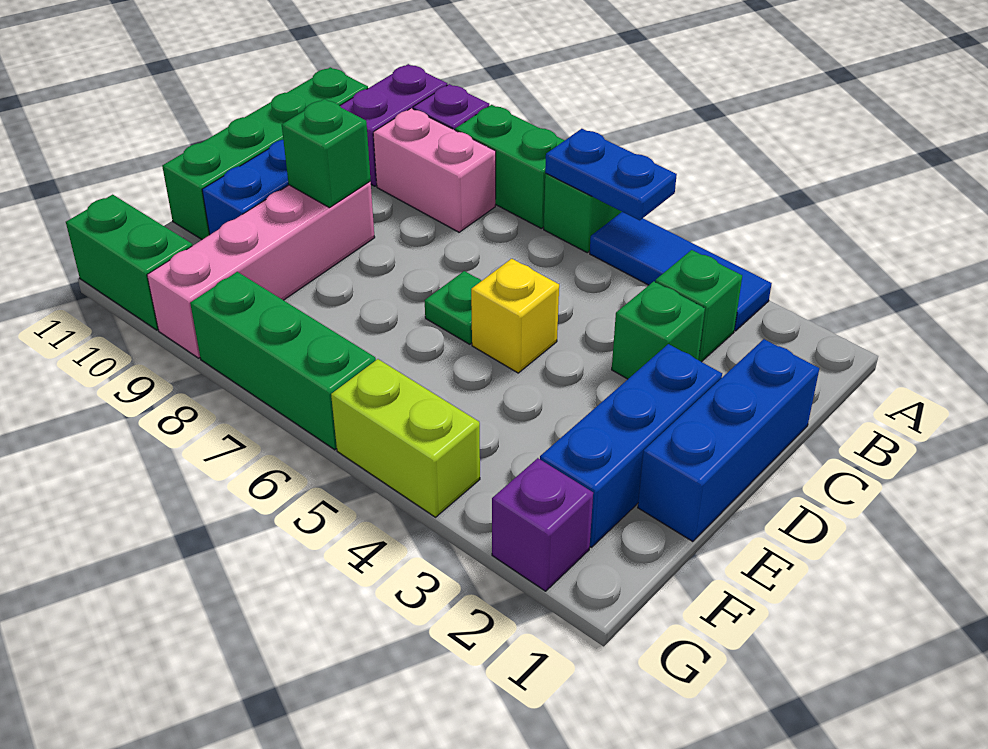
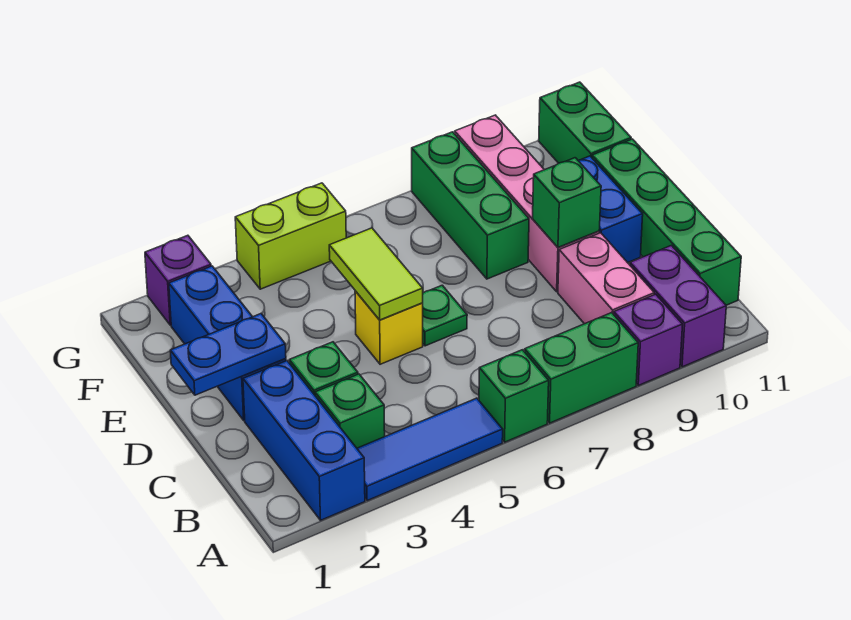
blue 1x2 plate [545,129,677,220] -> blue 1x2 plate moved to [170,314,286,395]
pink 1x2 brick [373,108,496,232] -> pink 1x2 brick turned to [558,233,654,324]
blue 1x3 brick [638,339,819,542] -> blue 1x3 brick moved to [243,361,365,520]
none -> lime 1x2 tile [329,228,423,320]
green 1x3 brick [190,272,376,450] -> green 1x3 brick turned to [412,132,529,279]
green 1x2 brick [66,195,192,330] -> green 1x2 brick turned to [539,82,631,163]

